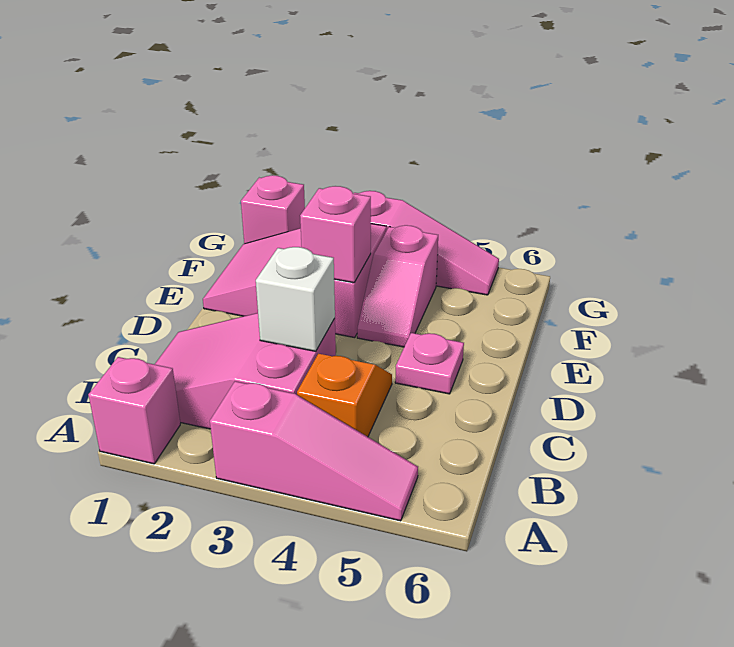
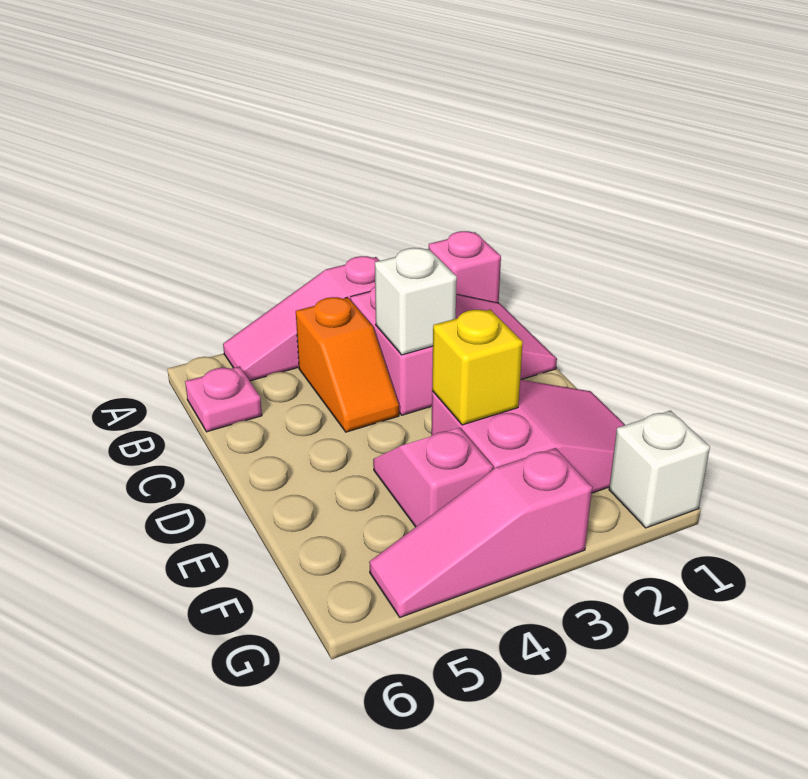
pink 1x1 plate [395,333,464,394] -> pink 1x1 plate moved to [185,366,262,432]
pink 1x1 brick [300,186,371,283] -> yellow 1x1 brick [432,309,523,425]
pink 1x1 brick [241,175,305,244] -> white 1x1 brick [609,411,710,528]

